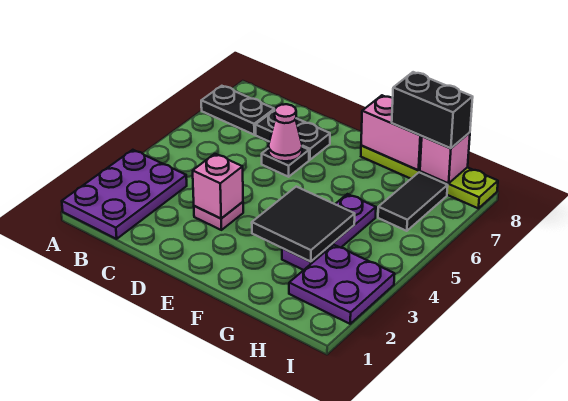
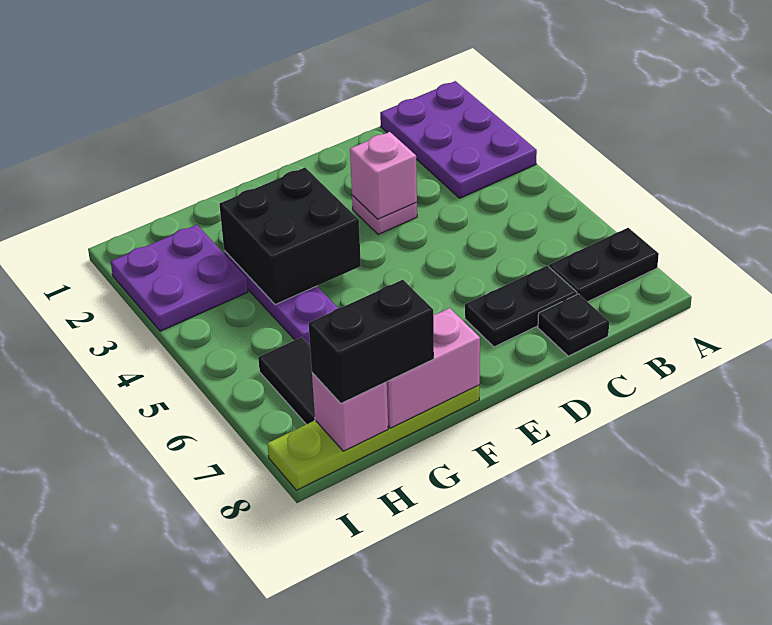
black 1x1 plate [262,147,309,177] -> black 1x1 plate moved to [538,294,609,356]
pink 1x1 cone [268,104,302,161] -> none
black 2x2 tile [252,187,355,262] -> black 2x2 brick [219,168,361,305]

